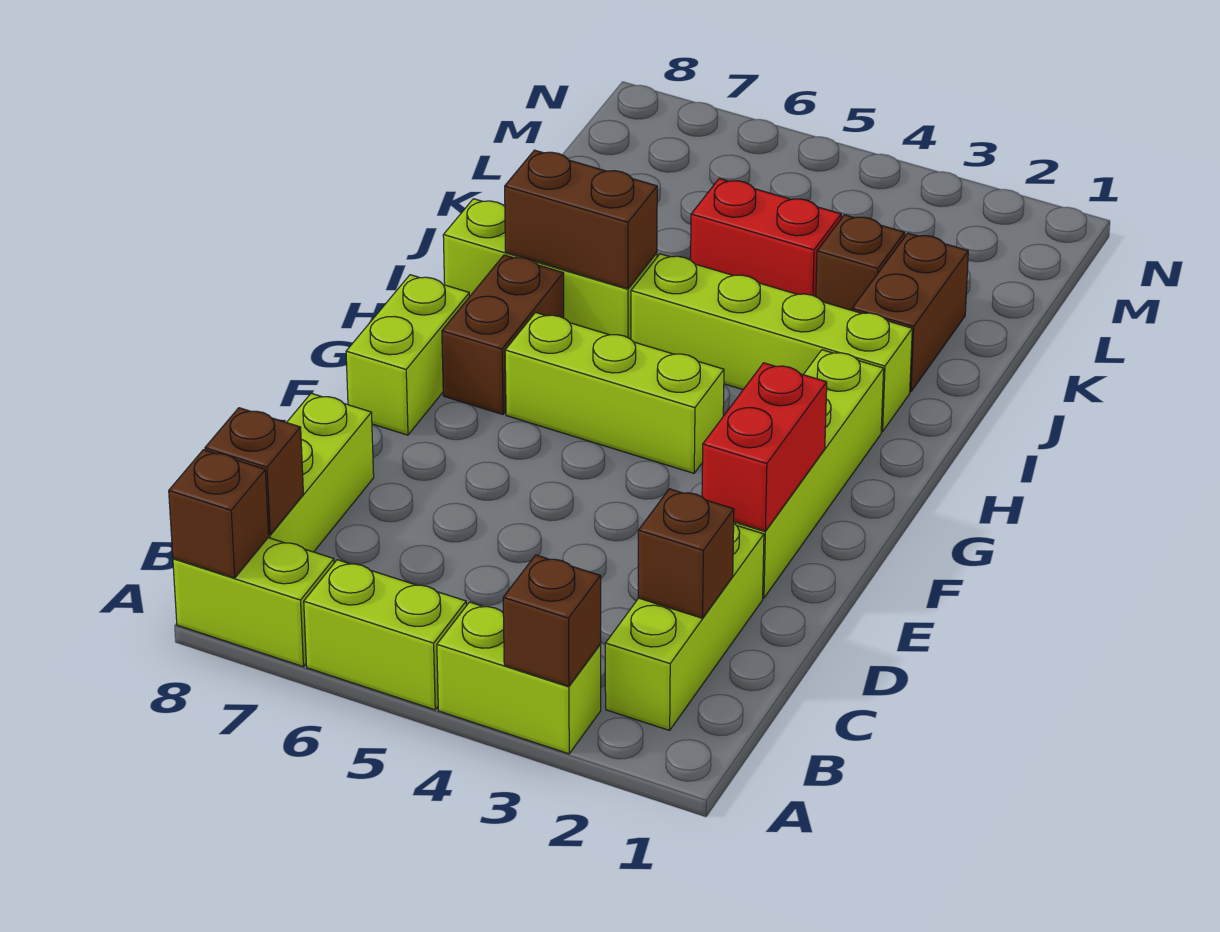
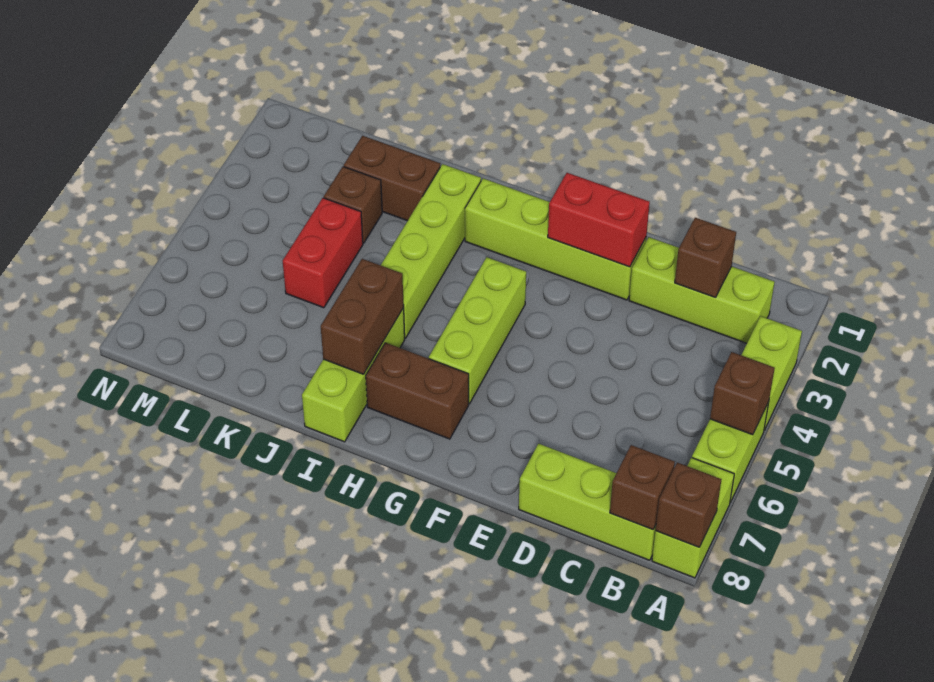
brown 1x1 brick [503,555,601,686] -> brown 1x1 brick moved to [710,352,775,435]
lime 1x2 brick [346,275,469,435] -> none

